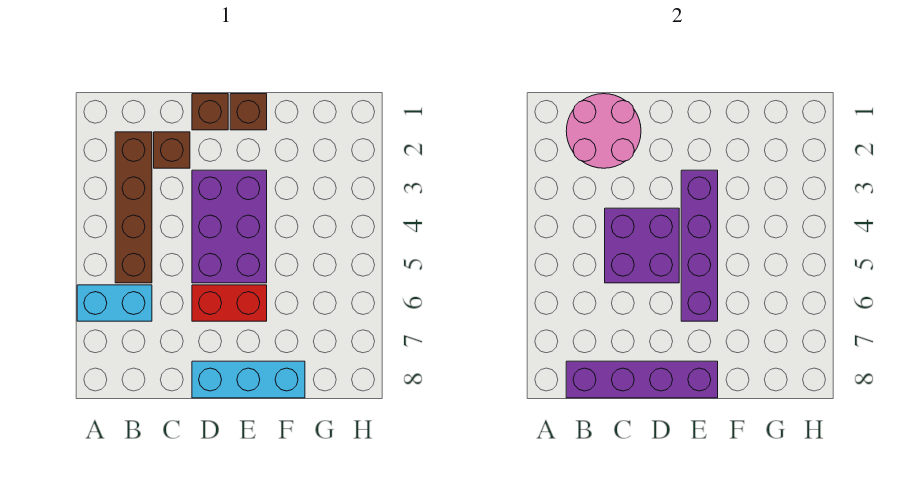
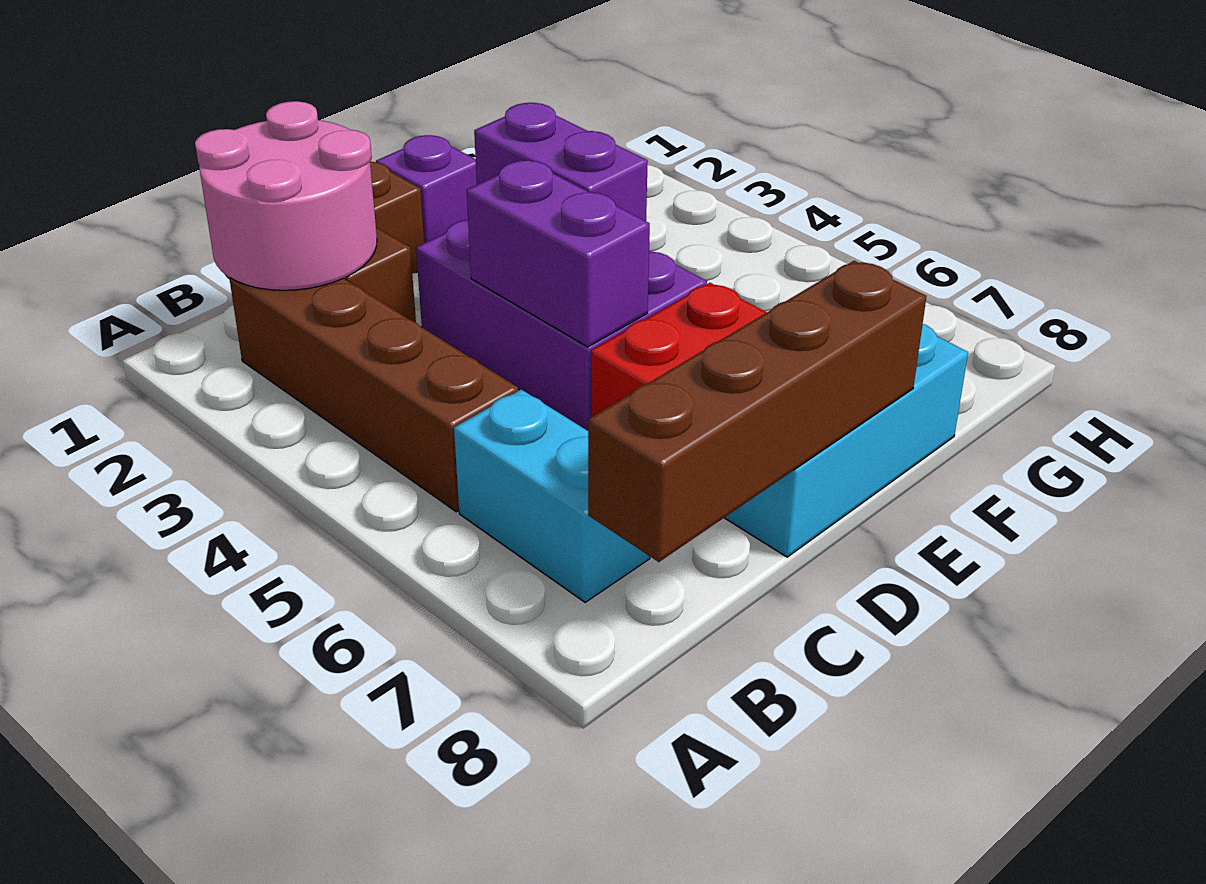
cyan 1x2 brick [77,285,152,321] -> cyan 1x2 brick turned to [454,389,650,602]
purple 1x4 brick [566,361,718,398] -> brown 1x4 brick [588,261,927,562]
purple 2x2 brick [605,208,679,283] -> purple 1x2 brick [467,160,650,347]
brown 1x1 brick [230,94,267,130] -> purple 1x1 brick [376,135,477,243]
purple 1x4 brick [681,170,718,321] -> purple 1x2 brick [474,103,648,221]

